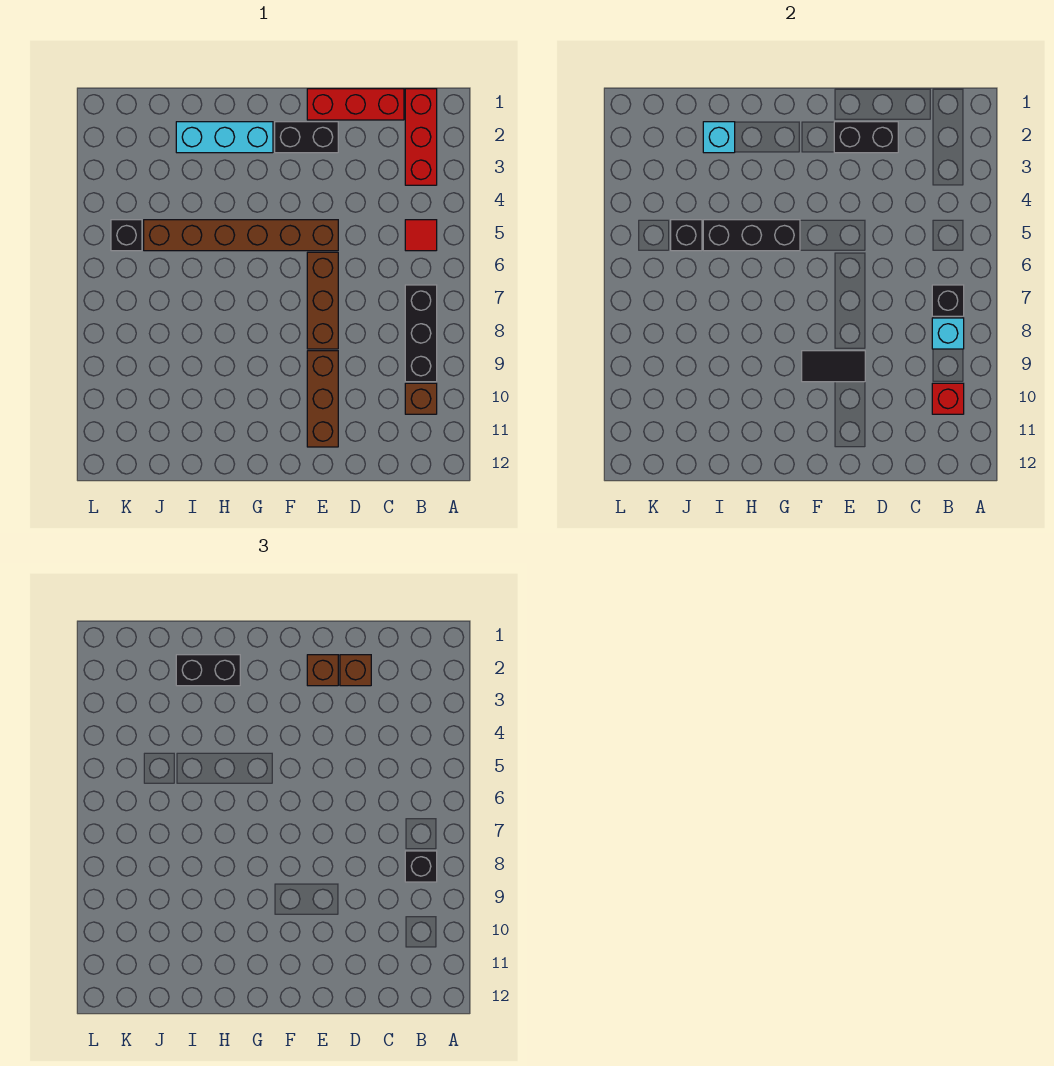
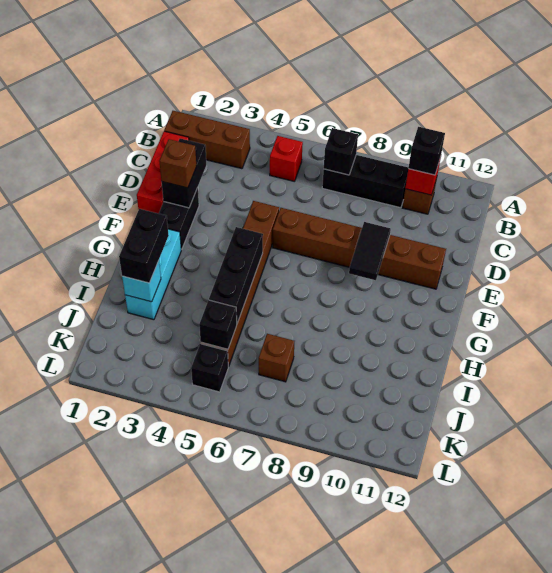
red 1x3 brick [405,89,437,185] -> brown 1x3 brick [164,111,250,169]
red 1x1 tile [405,220,437,251] -> red 1x1 brick [270,136,303,181]
cyan 1x1 brick [932,318,964,349] -> none
black 1x1 brick [405,851,437,882] -> black 1x1 brick moved to [408,127,445,175]
brown 1x1 brick [340,655,371,686] -> brown 1x1 brick moved to [259,334,294,382]

